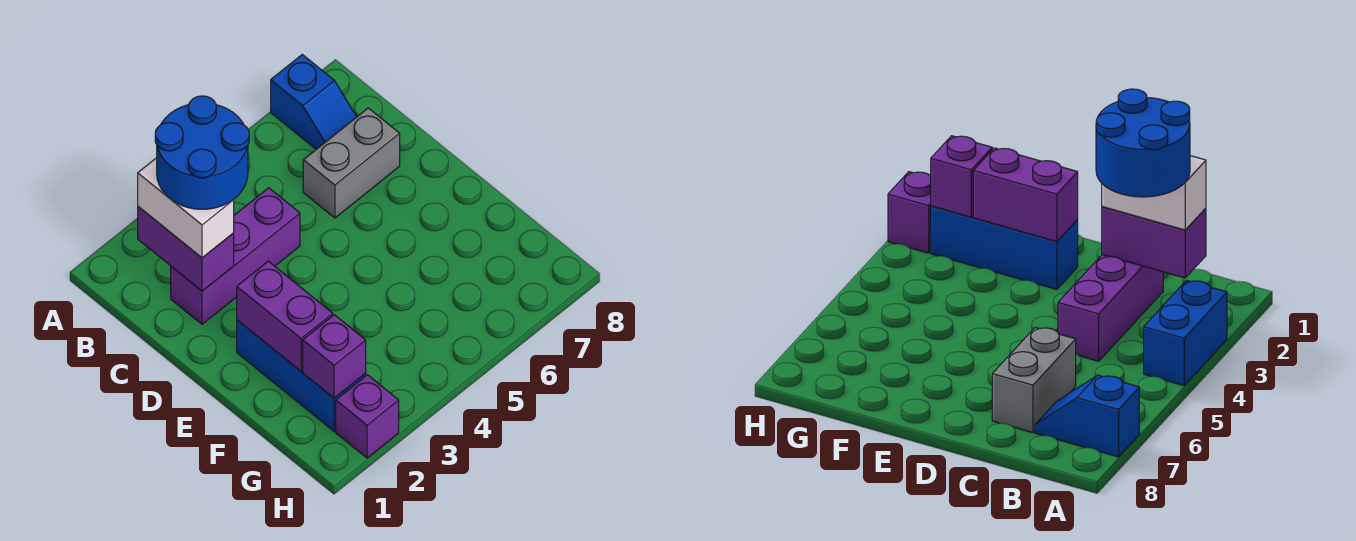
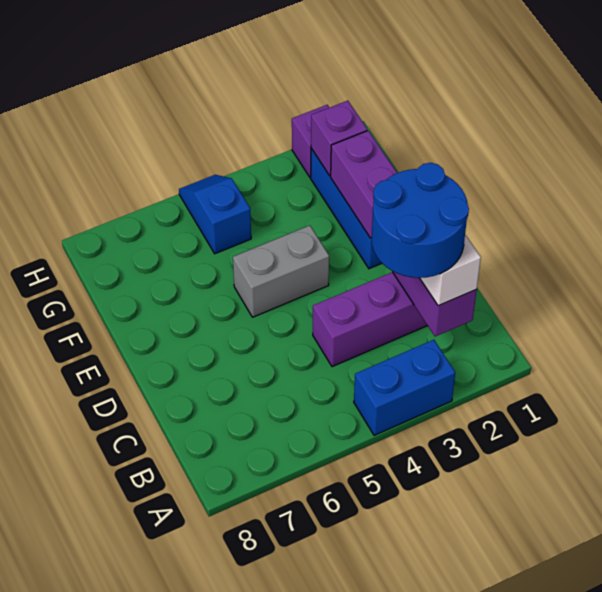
blue 1x2 slope [271,55,356,149] -> blue 1x2 slope moved to [179,175,251,254]
grey 1x2 brick [303,108,400,218] -> grey 1x2 brick moved to [233,225,329,317]

